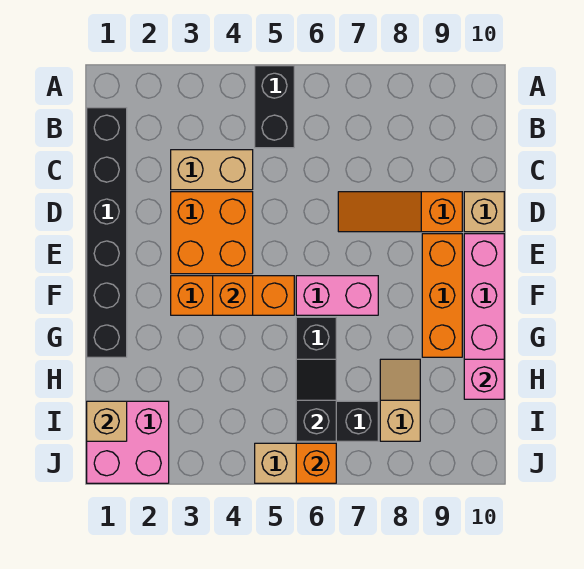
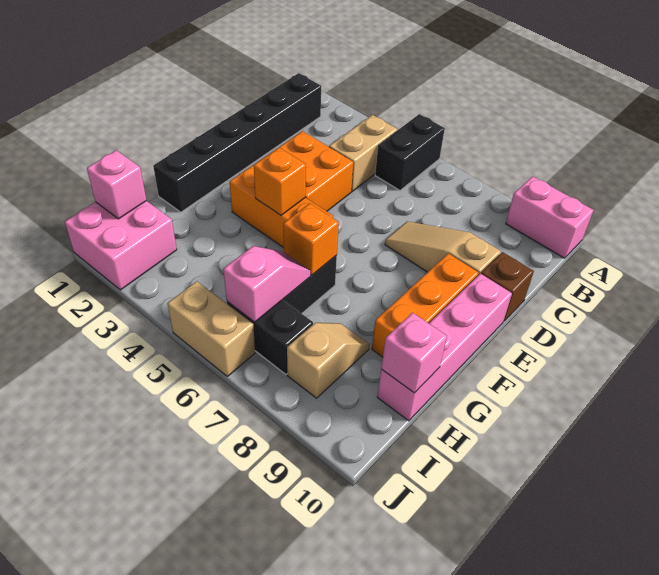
tan 1x2 brick [171,150,253,190] -> tan 1x2 brick turned to [329,115,397,191]
orange 1x3 slope [338,192,462,232] -> tan 1x3 slope [385,222,501,275]
tan 1x1 brick [464,192,504,232] -> brown 1x1 brick [481,252,534,321]
pink 1x2 brick [296,276,378,315] -> pink 1x2 brick moved to [506,176,593,258]
black 1x2 slope [296,359,336,441] -> pink 1x2 slope [223,246,310,322]
tan 1x1 brick [87,401,127,441] -> pink 1x1 brick [87,150,146,219]
orange 1x1 brick [296,443,336,483] -> orange 1x1 brick moved to [283,203,339,275]

